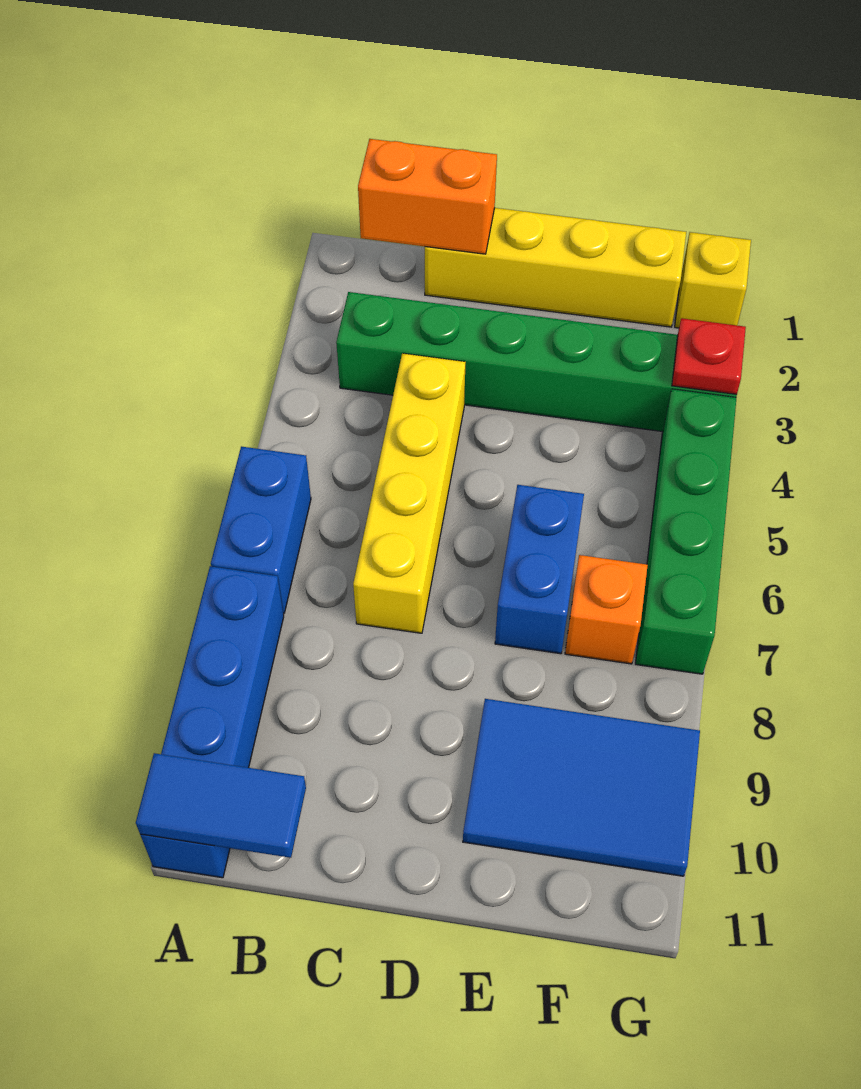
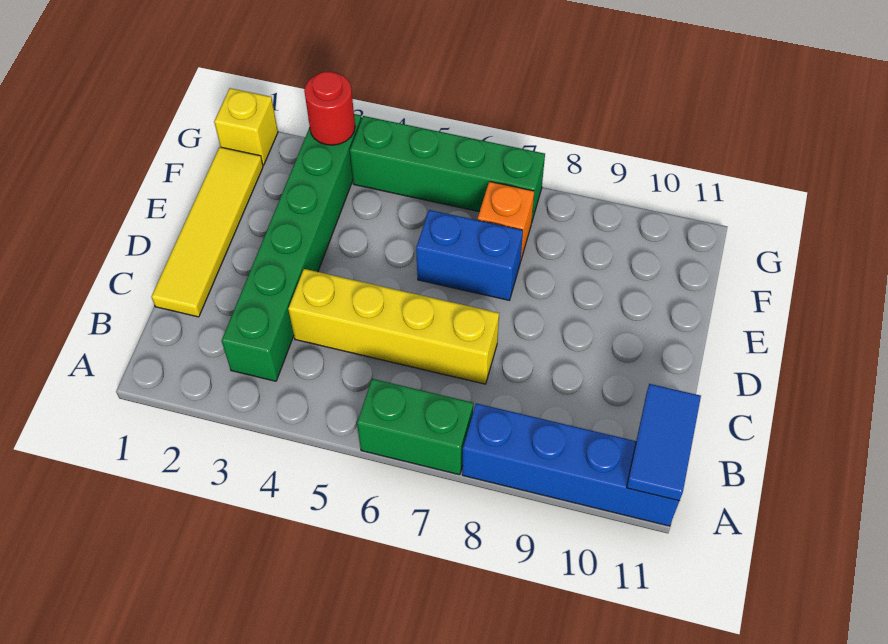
blue 1x2 brick [211,447,311,613] -> green 1x2 brick [357,379,473,475]
orange 1x2 brick [358,139,497,254] -> none
yellow 1x4 brick [425,208,686,327] -> yellow 1x4 tile [151,147,263,317]
blue 2x3 tile [463,699,700,876] -> none
red 1x1 plate [672,318,746,394] -> red 1x1 round brick [304,71,355,145]

